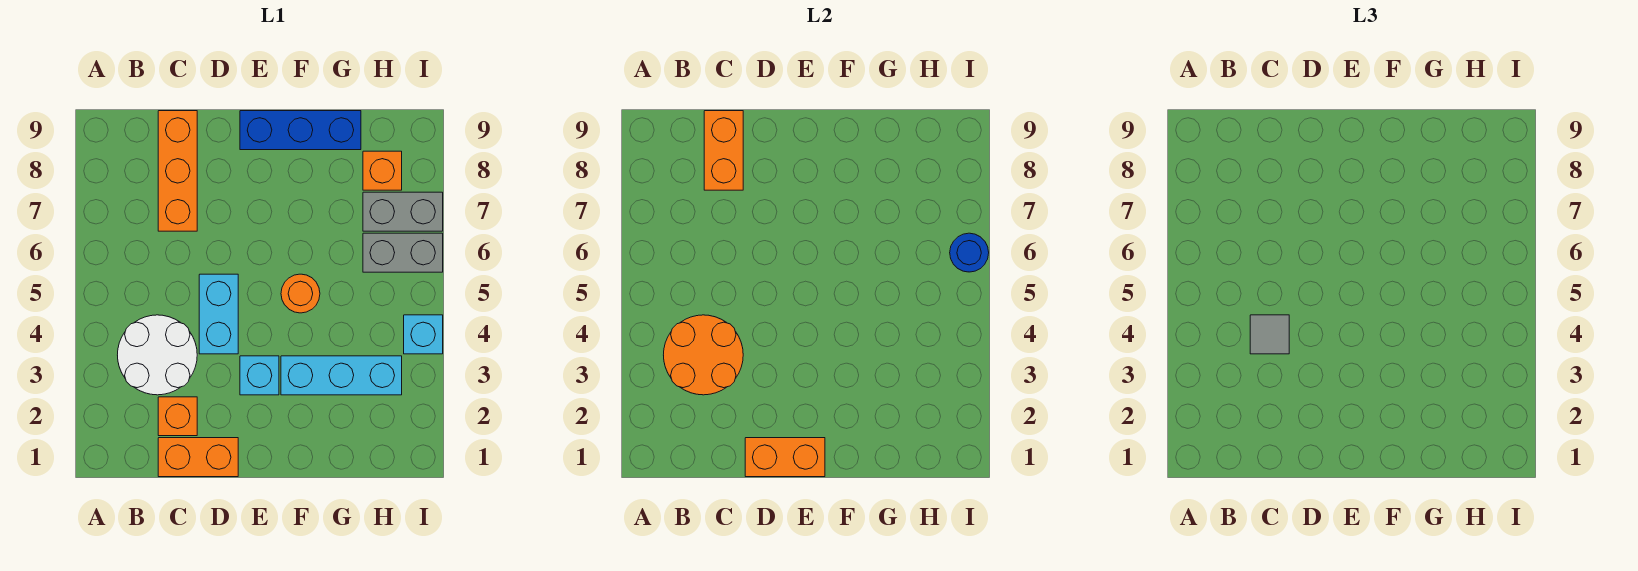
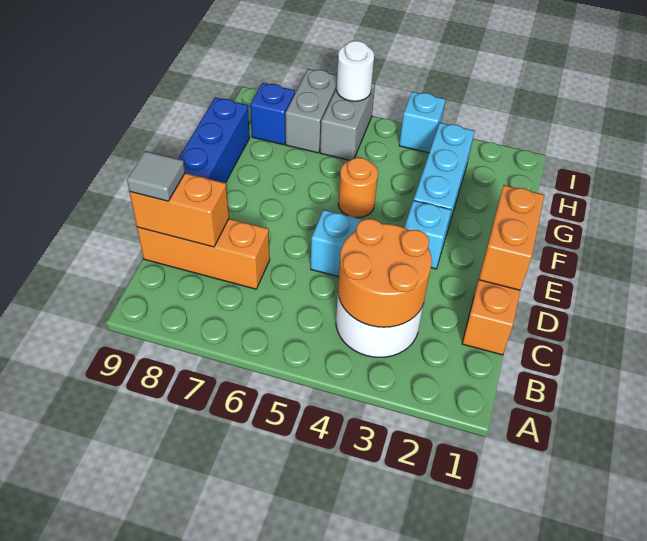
orange 1x1 brick [158,397,197,436] -> none
grey 1x1 tile [1250,315,1289,354] -> grey 1x1 tile moved to [127,151,185,201]
orange 1x1 brick [363,151,402,190] -> blue 1x1 brick [250,83,295,145]
blue 1x1 round brick [950,233,989,272] -> white 1x1 round brick [337,41,374,101]

